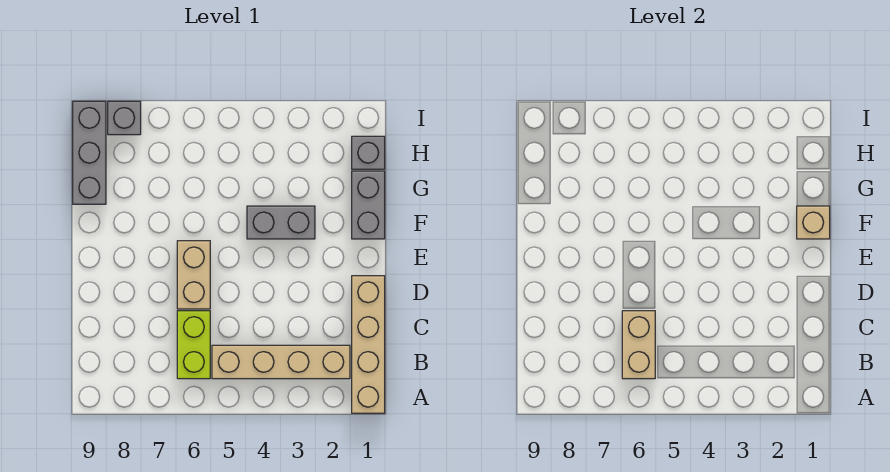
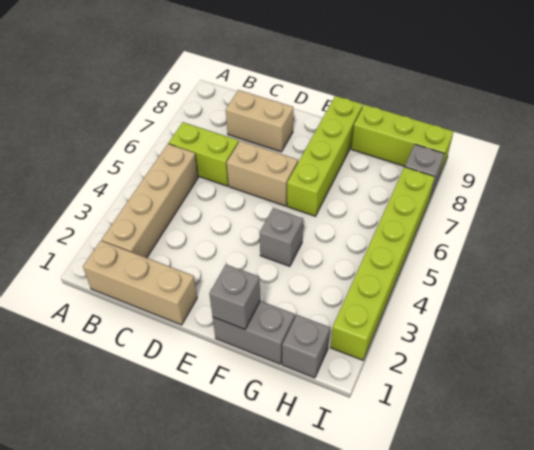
tan 1x4 brick [352,276,385,413] -> tan 1x3 brick [83,241,197,325]
tan 1x2 brick [622,311,655,379] -> tan 1x2 brick moved to [226,90,293,152]
tan 1x1 brick [797,206,830,239] -> grey 1x1 brick [209,264,260,329]
grey 1x2 brick [247,206,315,239] -> grey 1x1 brick [259,208,303,266]
none -> lime 1x4 brick [287,96,363,216]
grey 1x3 brick [73,101,106,204] -> lime 1x3 brick [351,105,454,175]
none -> lime 1x6 brick [330,167,435,360]

